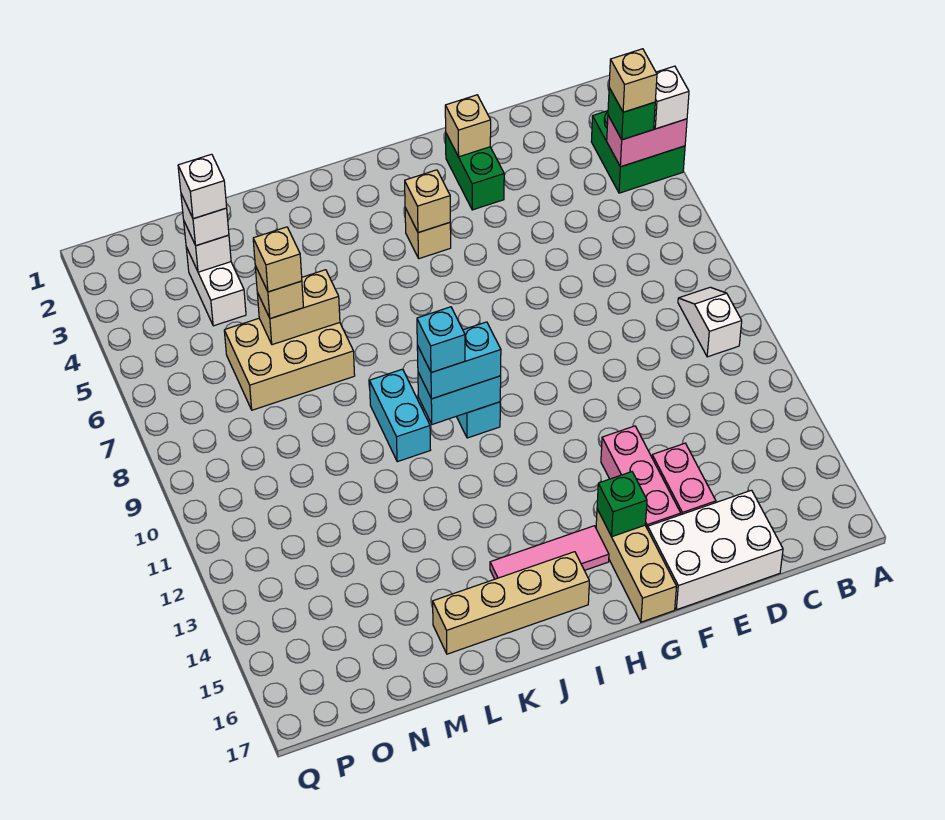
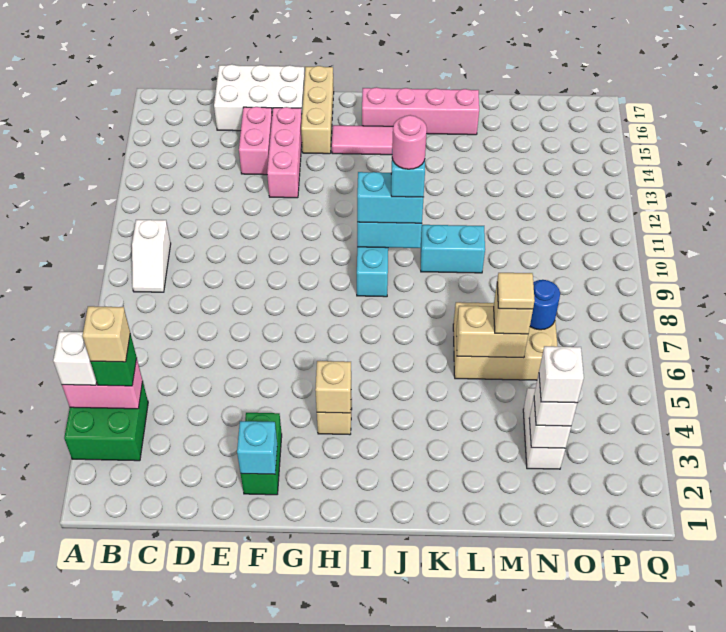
tan 1x1 brick [445,95,491,157] -> cyan 1x1 brick [237,421,277,474]
green 1x1 brick [597,472,647,537] -> none
tan 1x4 brick [433,552,589,654] -> pink 1x4 brick [362,87,479,135]
none -> pink 1x1 round brick [392,115,427,169]
cyan 1x2 brick [370,369,430,462] -> cyan 1x2 brick turned to [421,225,485,273]
tan 1x1 brick [253,227,302,292] -> tan 1x1 tile [497,273,535,309]
none -> blue 1x1 round brick [530,280,560,330]

